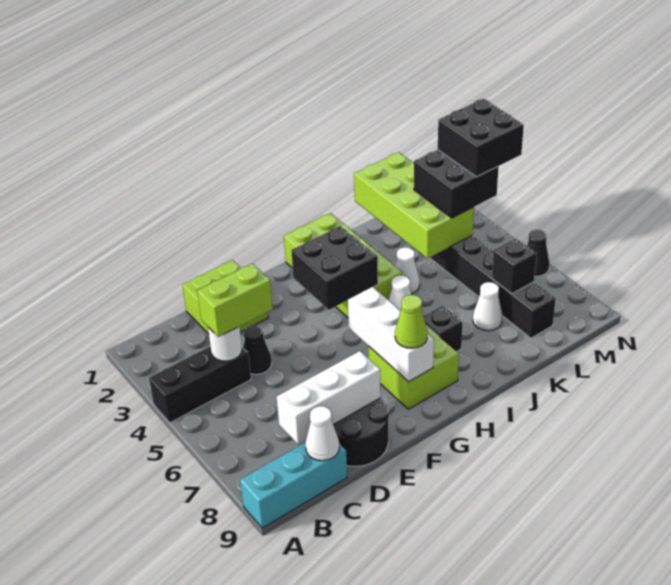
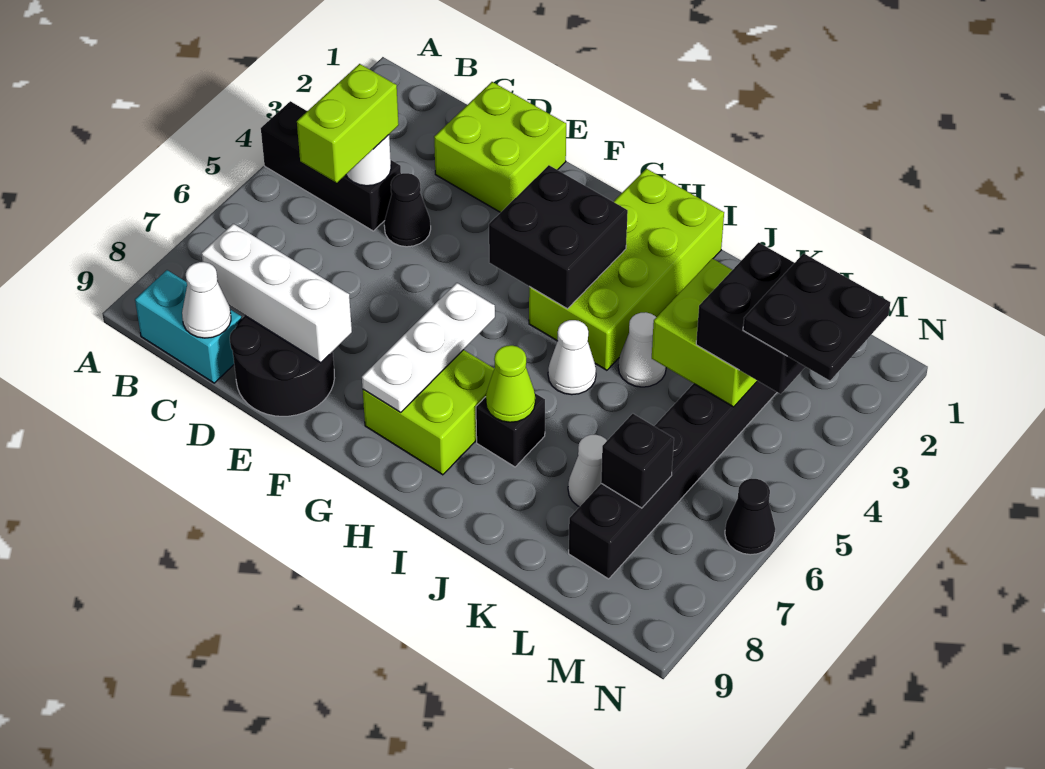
cyan 1x3 brick [240,442,347,528] -> cyan 1x2 brick [135,270,242,383]
lime 1x2 brick [197,264,273,337] -> lime 1x2 brick turned to [297,64,399,183]
white 1x3 brick [348,287,434,382] -> white 1x3 plate [362,283,495,412]
lime 1x1 cone [395,295,428,348] -> lime 1x1 cone moved to [486,345,535,422]
lime 2x4 brick [354,152,474,258] -> lime 2x2 brick [652,259,757,407]
black 2x2 brick [438,99,524,177] -> black 2x2 plate [743,253,890,381]

